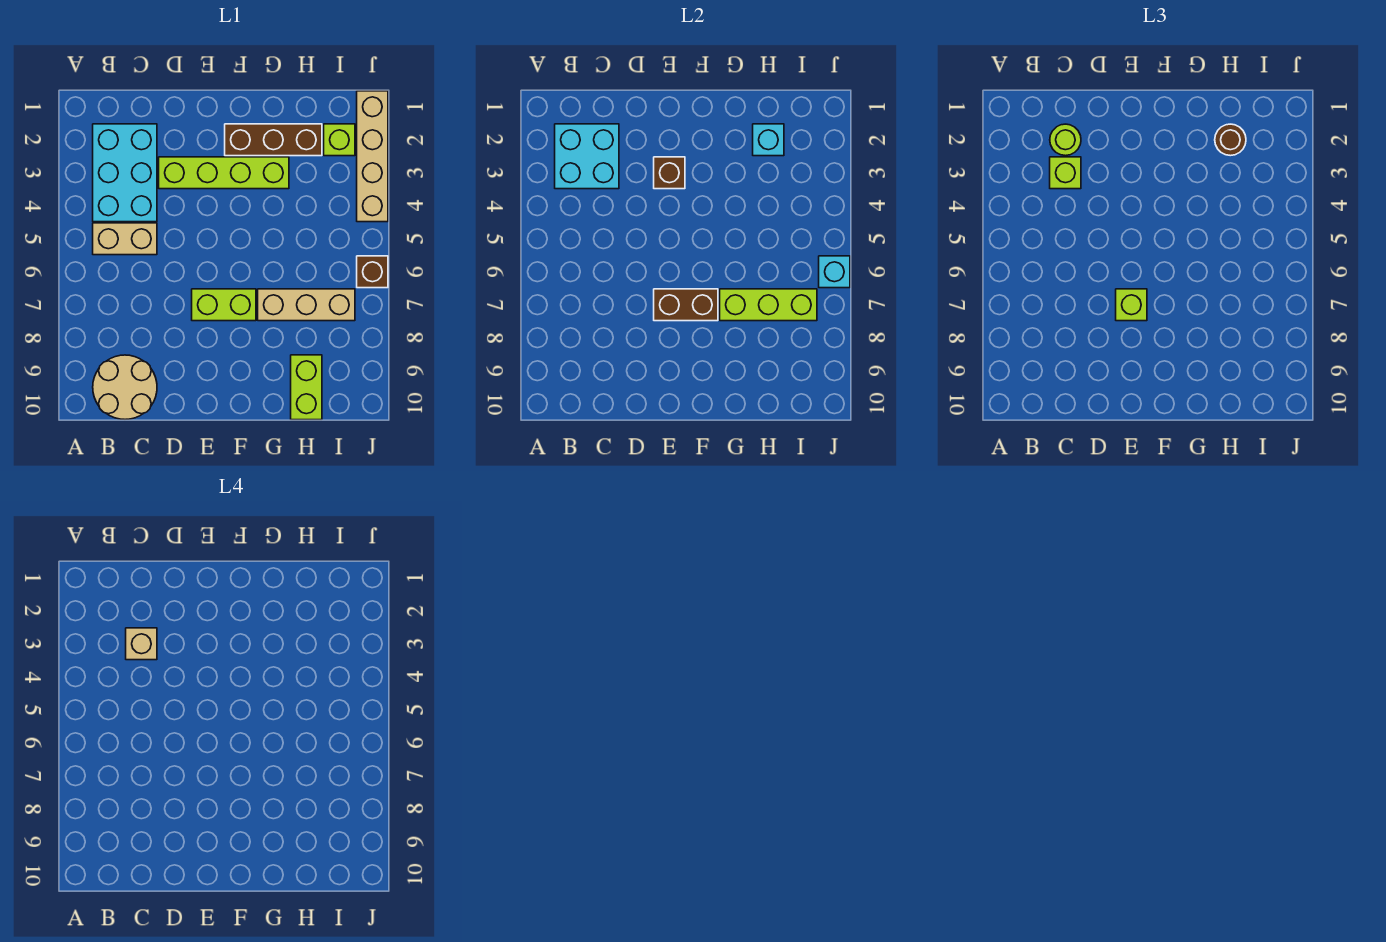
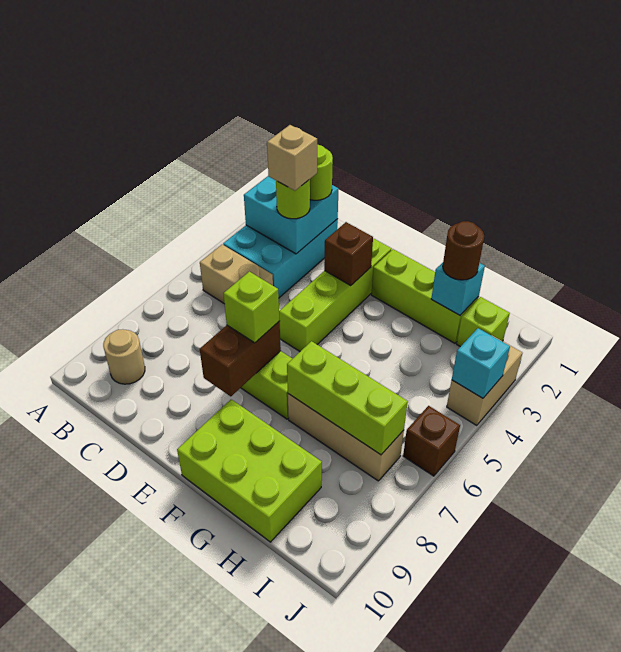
tan 2x2 round brick [93,355,157,419] -> tan 1x1 round brick [103,329,145,384]
lime 1x1 brick [1050,157,1081,189] -> lime 1x1 round brick [276,179,310,219]
lime 1x4 brick [159,157,289,189] -> lime 1x4 brick turned to [279,239,392,351]
brown 1x2 brick [654,289,718,321] -> brown 1x2 brick turned to [200,321,281,396]
brown 1x3 brick [225,124,322,156] -> lime 1x3 brick [371,249,479,343]
lime 1x2 brick [291,355,322,420] -> lime 2x3 brick [177,399,322,542]
tan 1x4 brick [357,91,388,222] -> tan 1x2 brick [447,336,522,425]
cyan 1x1 brick [819,256,850,288] -> cyan 1x1 brick moved to [452,328,510,398]

